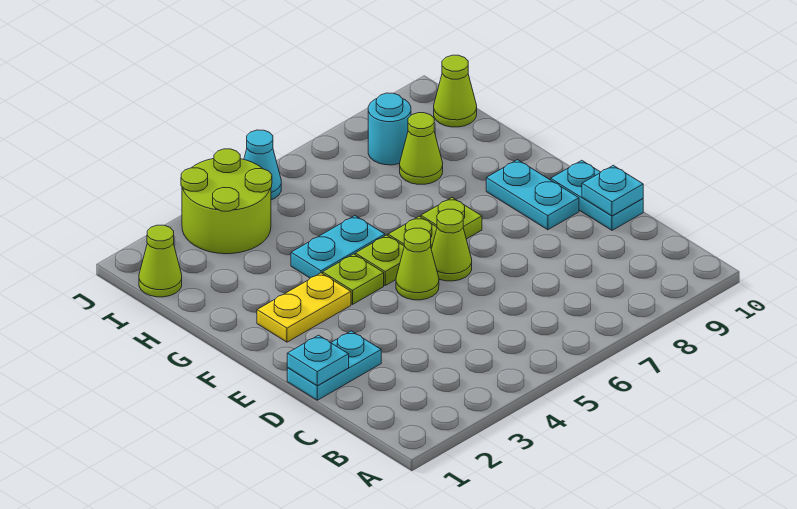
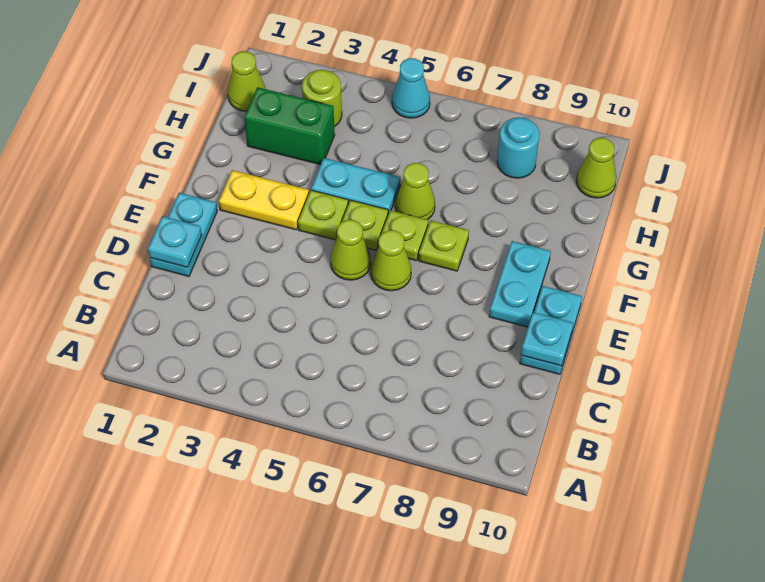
cyan 1x2 plate [287,331,381,400] -> cyan 1x2 plate turned to [150,193,217,276]
none -> green 1x2 brick [244,87,335,165]
lime 1x1 cone [400,113,443,184] -> lime 1x1 cone moved to [396,163,435,220]
lime 2x2 round brick [181,149,272,254] -> lime 1x1 round brick [302,70,342,127]

